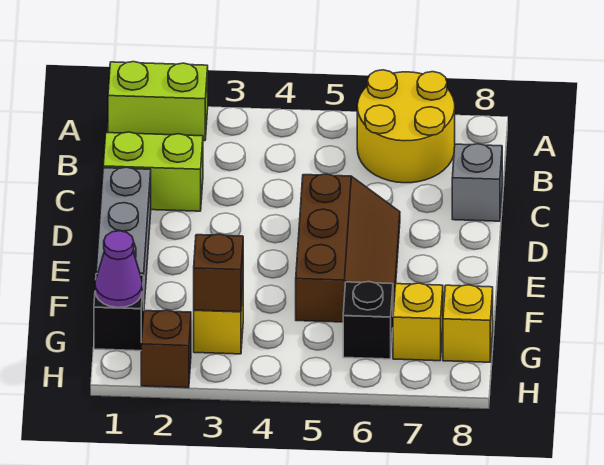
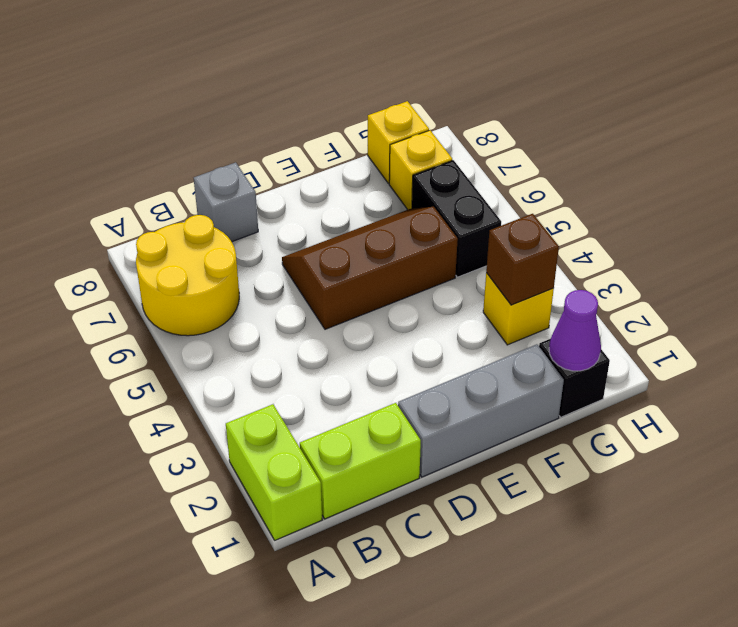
lime 1x2 brick [103,132,203,211] -> lime 1x2 brick turned to [300,403,421,519]
black 1x1 brick [343,282,393,359] -> black 1x2 brick [412,160,501,277]
brown 1x1 brick [141,310,191,388] -> none

